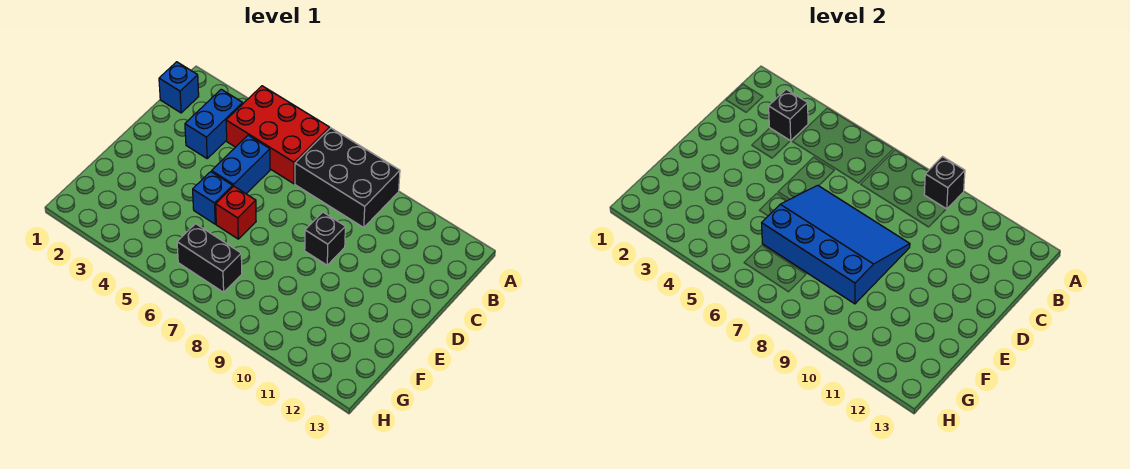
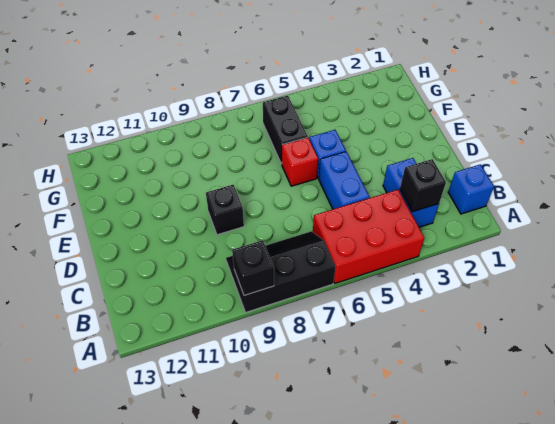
black 2x3 brick [295,128,400,227] -> black 2x3 slope [226,231,336,313]
blue 3x4 slope [762,185,910,304] -> none
black 1x2 brick [177,224,242,292] -> black 1x2 brick turned to [263,96,308,164]

